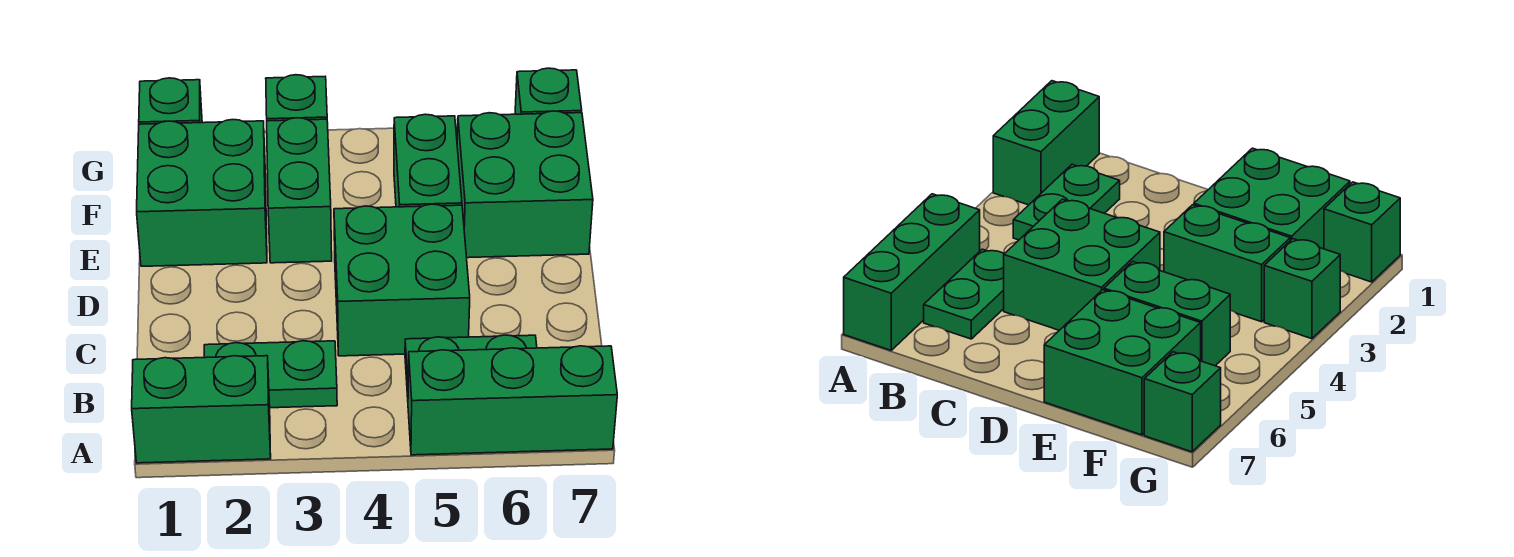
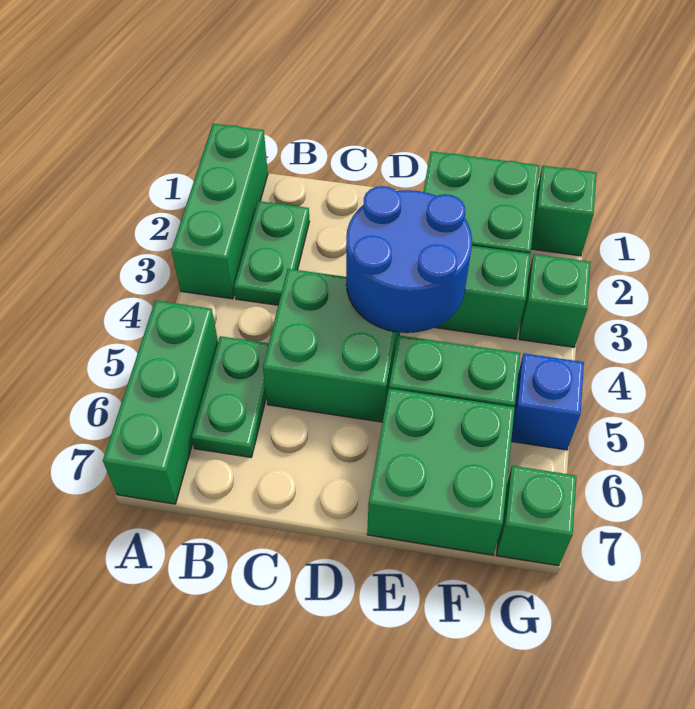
green 1x2 brick [132,356,271,463] -> green 1x3 brick [172,124,268,299]
none -> blue 2x2 round brick [346,186,472,333]
none -> blue 1x1 brick [511,353,584,450]

